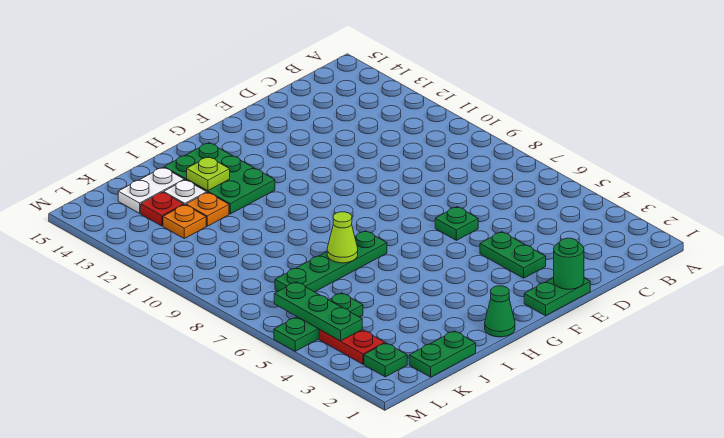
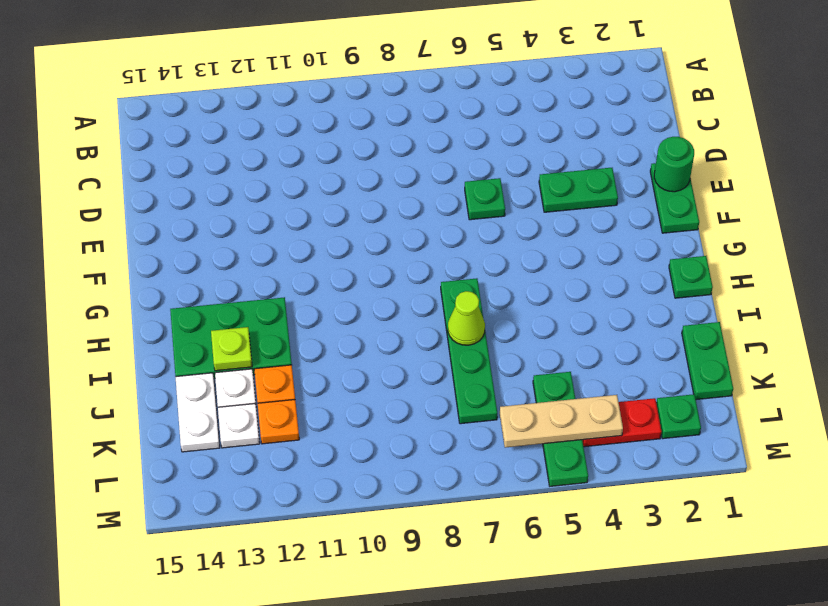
green 1x1 cone [485,286,515,337] -> green 1x1 plate [669,256,713,298]
red 1x1 plate [141,192,184,226] -> white 1x1 plate [218,404,260,448]
green 1x3 plate [274,282,362,341] -> tan 1x3 plate [500,395,623,448]

